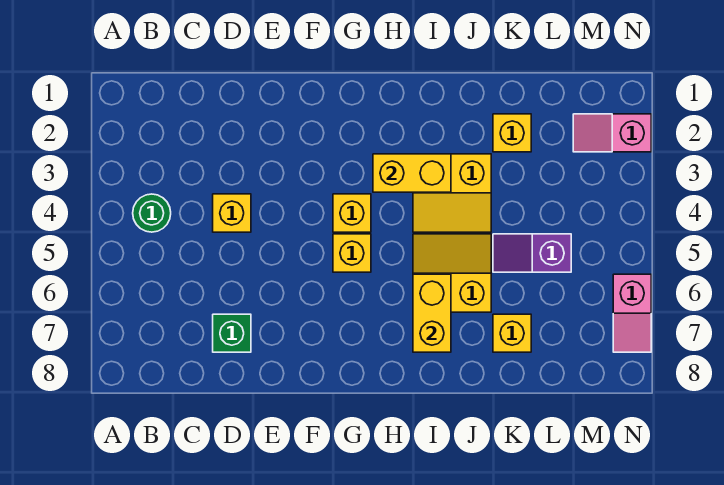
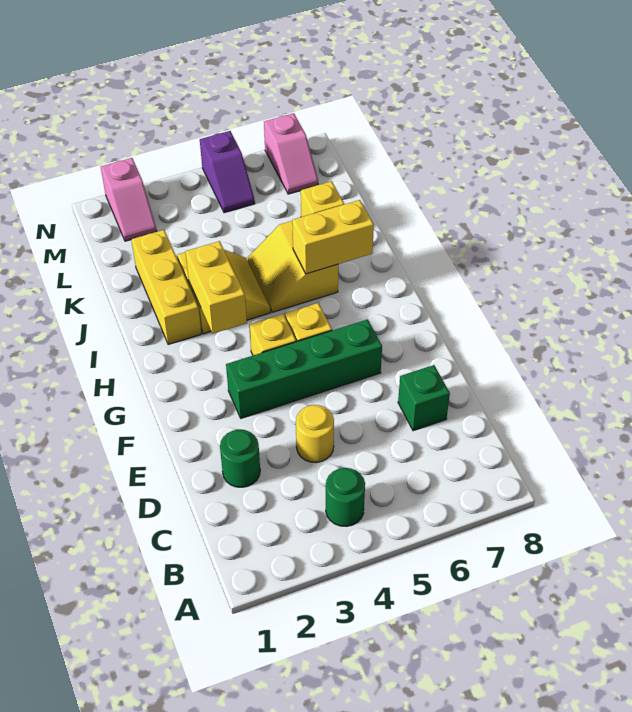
none -> green 1x1 round brick [220,430,260,487]
yellow 1x1 brick [213,194,251,232] -> yellow 1x1 round brick [296,405,334,462]
none -> green 1x4 brick [226,319,382,418]
yellow 1x1 brick [493,114,531,152] -> yellow 1x3 brick [131,230,201,345]
purple 1x2 slope [493,234,571,272] -> purple 1x2 slope moved to [200,131,255,213]
pink 1x2 slope [613,274,651,352] -> pink 1x2 slope turned to [264,113,318,194]

